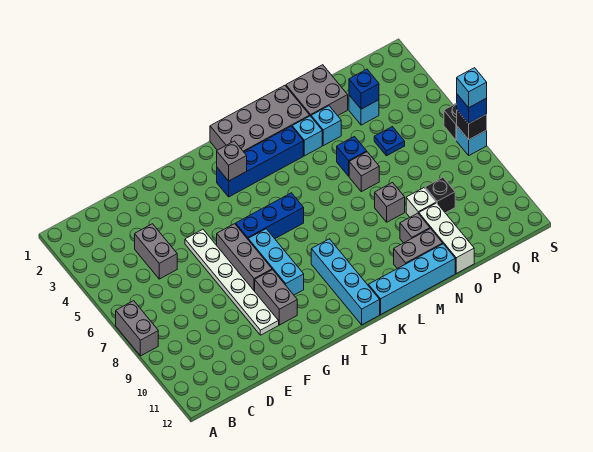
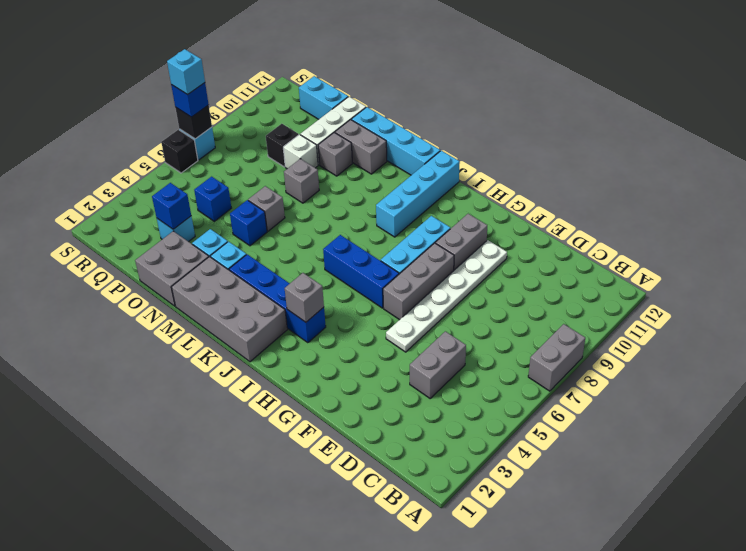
blue 1x1 plate [374,127,405,156] -> blue 1x1 brick [194,176,231,221]
none -> cyan 1x2 brick [299,76,348,119]

